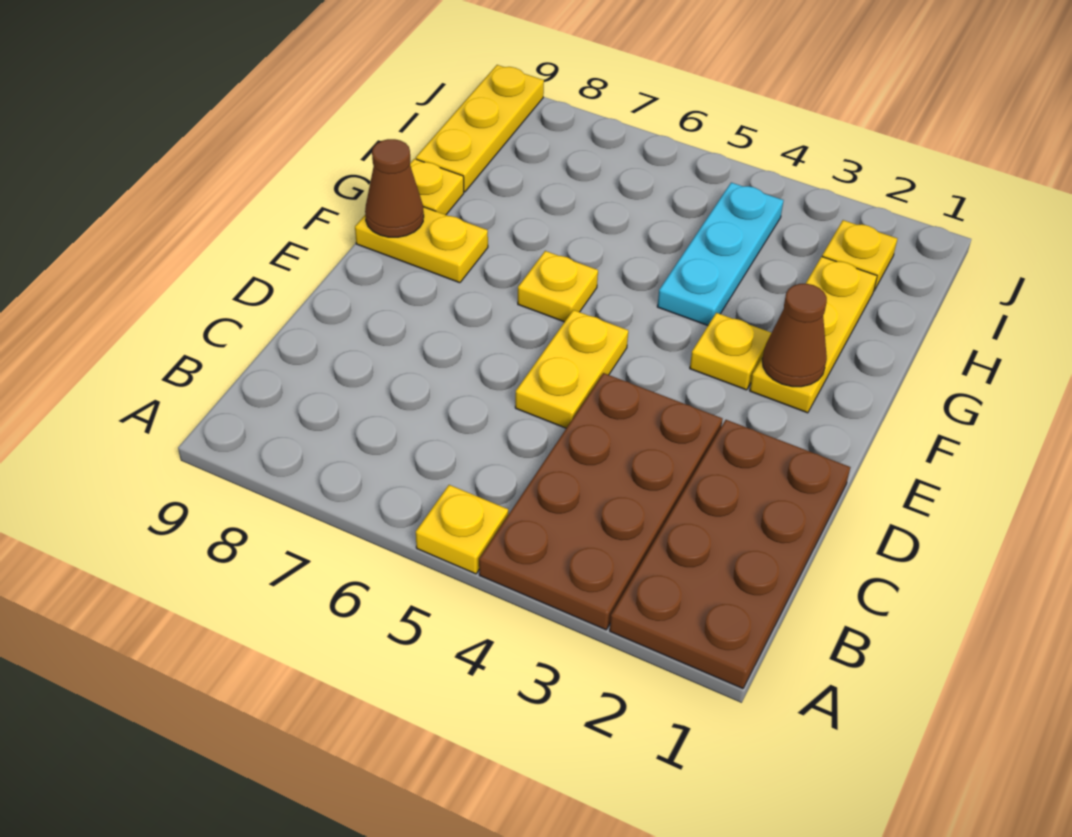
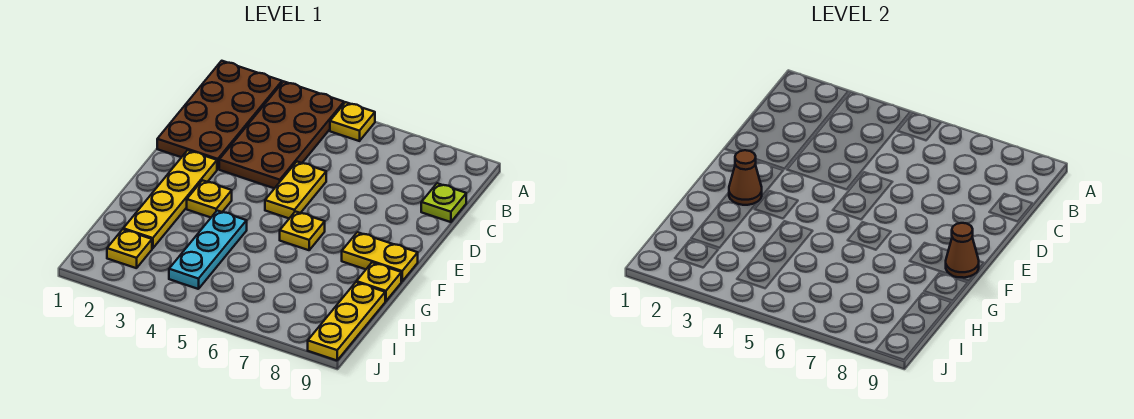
none -> lime 1x1 plate [421,183,466,222]
yellow 1x3 plate [750,257,877,413] -> yellow 1x4 plate [123,150,217,248]

